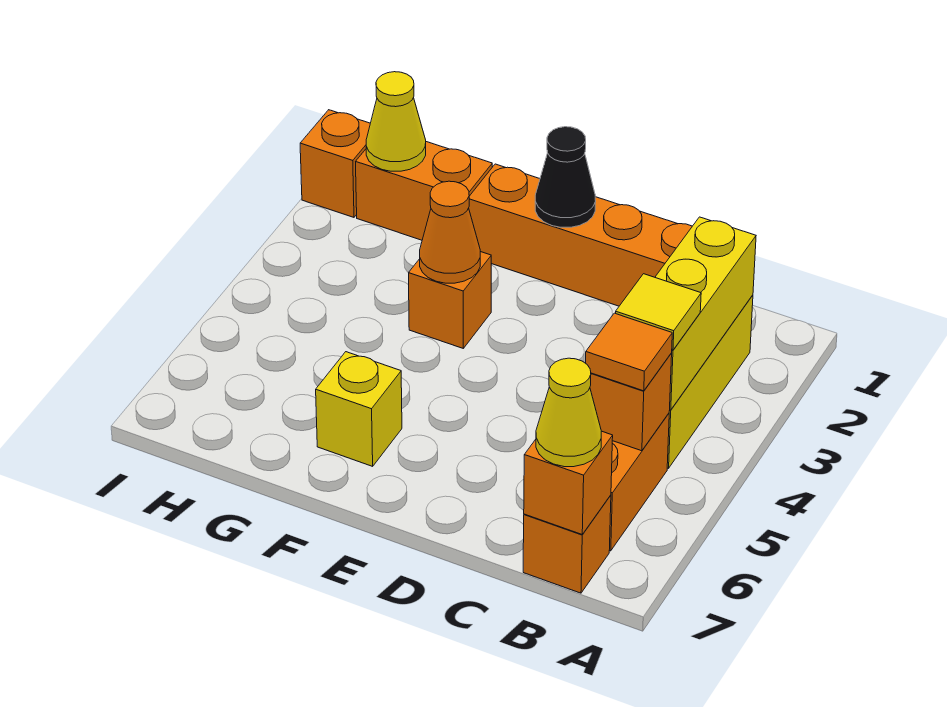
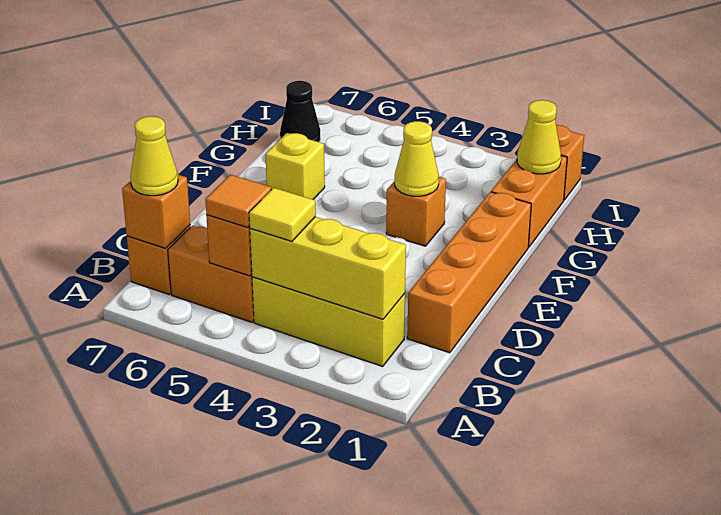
black 1x1 cone [535,127,596,227] -> black 1x1 cone moved to [280,81,320,142]
orange 1x1 cone [420,181,480,283] -> yellow 1x1 cone [395,121,439,196]

